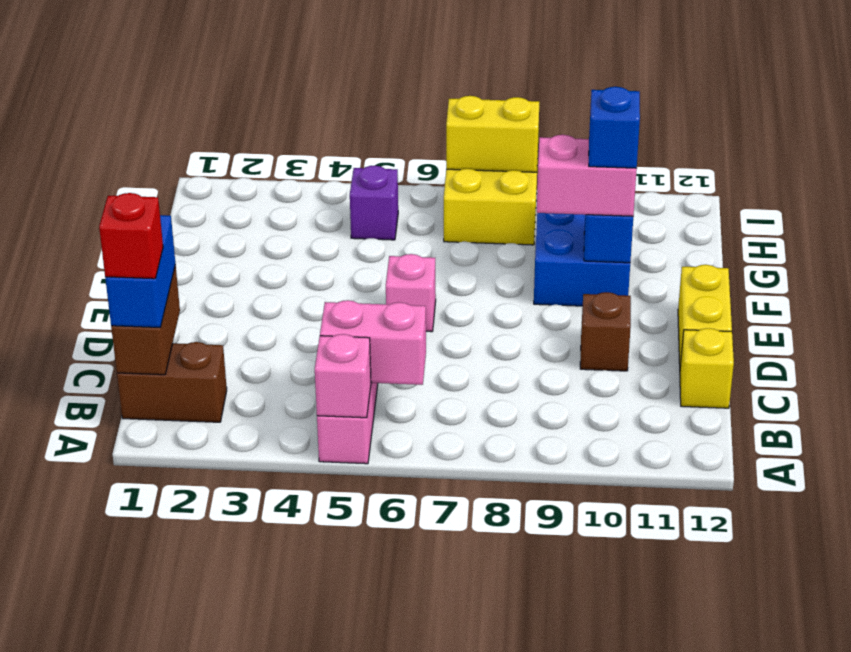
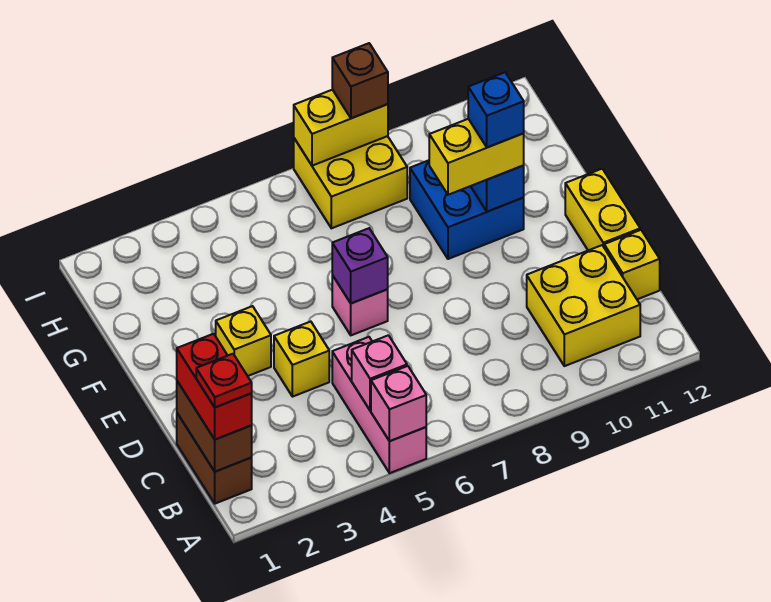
brown 1x2 brick [117,342,227,422] -> brown 1x2 brick turned to [177,413,252,504]
blue 1x2 brick [105,215,175,328] -> red 1x2 brick [177,334,252,439]
red 1x1 brick [99,193,163,279] -> red 1x1 plate [196,354,252,407]
pink 1x2 brick [320,300,426,385] -> pink 1x1 brick [352,335,407,410]
none -> yellow 2x2 brick [527,245,640,366]
none -> yellow 1x1 brick [274,322,329,397]
brown 1x1 brick [580,292,631,371] -> brown 1x1 brick moved to [332,43,388,118]
none -> yellow 1x1 brick [216,306,271,376]
pink 1x2 brick [537,135,637,216] -> yellow 1x2 brick [429,119,524,195]
purple 1x1 brick [350,166,398,240] -> purple 1x1 brick moved to [332,228,388,303]

